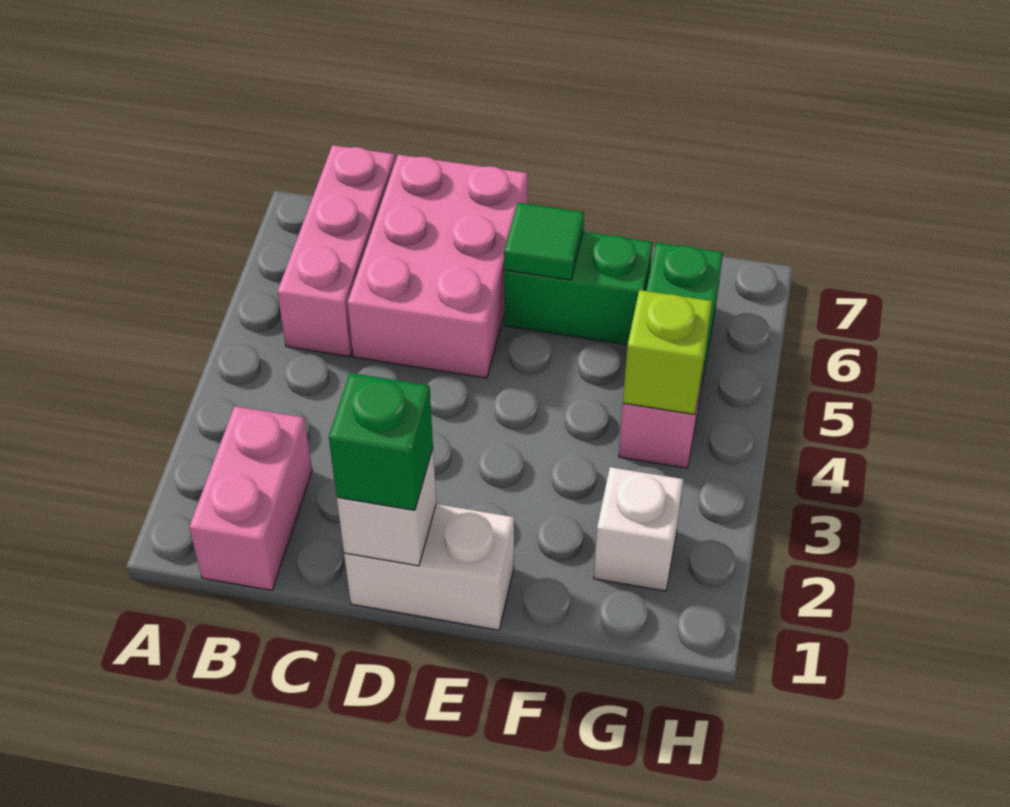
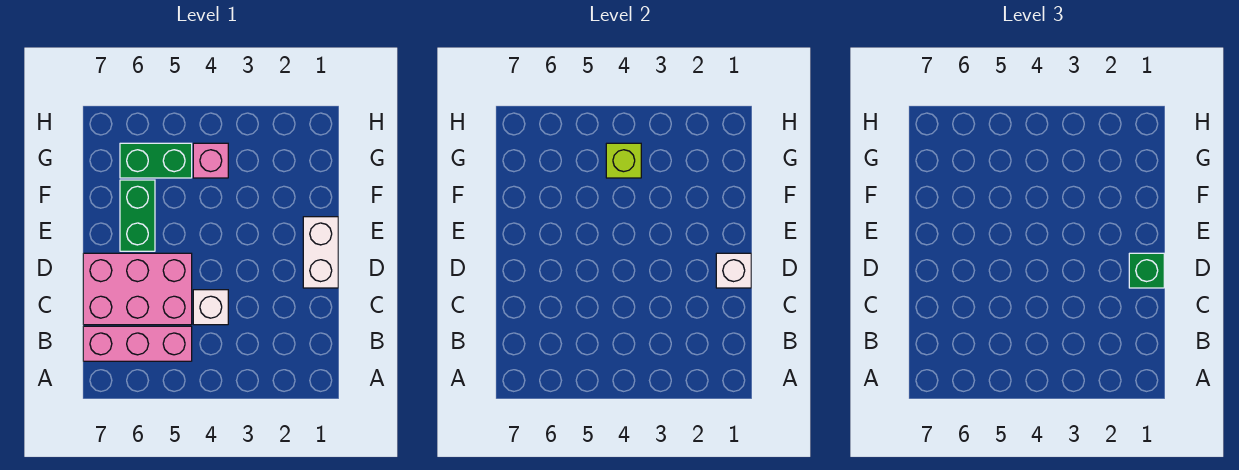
pink 1x2 brick [189,406,312,590] -> none
green 1x1 tile [504,203,584,280] -> none
white 1x1 brick [594,467,683,591] -> white 1x1 brick moved to [193,290,228,325]

